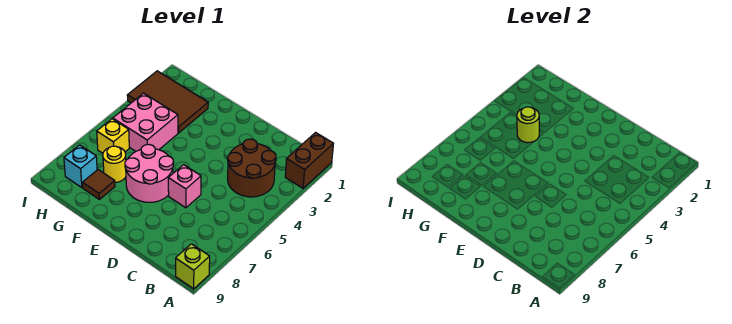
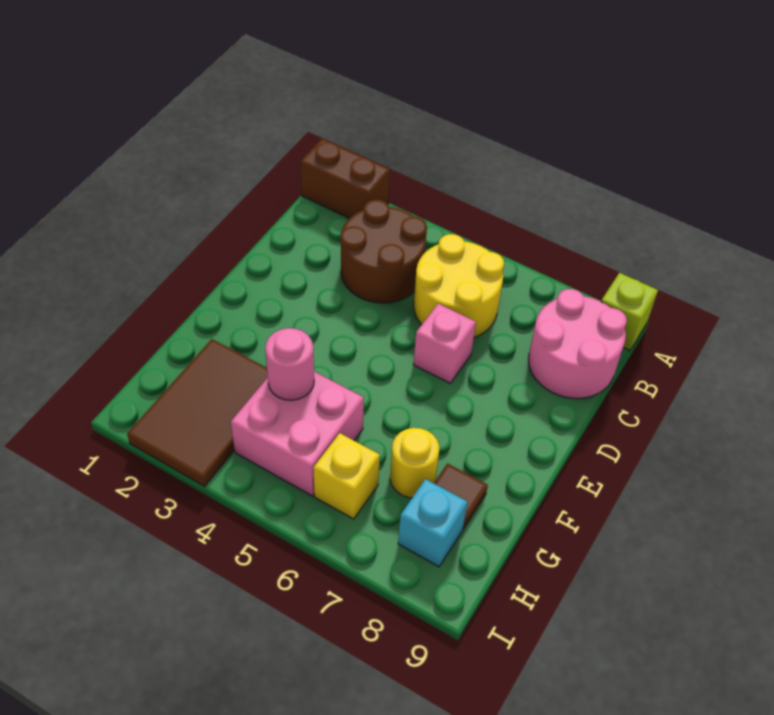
none -> yellow 2x2 round brick [414,234,504,337]
pink 2x2 round brick [125,144,174,202] -> pink 2x2 round brick moved to [528,289,627,398]
lime 1x1 round brick [517,107,539,143] -> pink 1x1 round brick [265,328,314,400]

